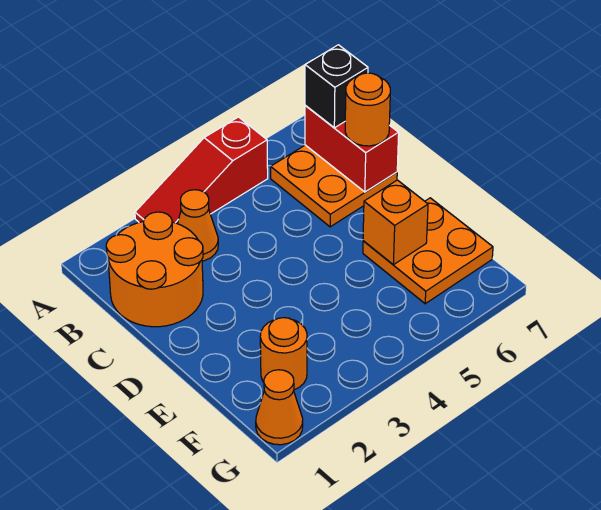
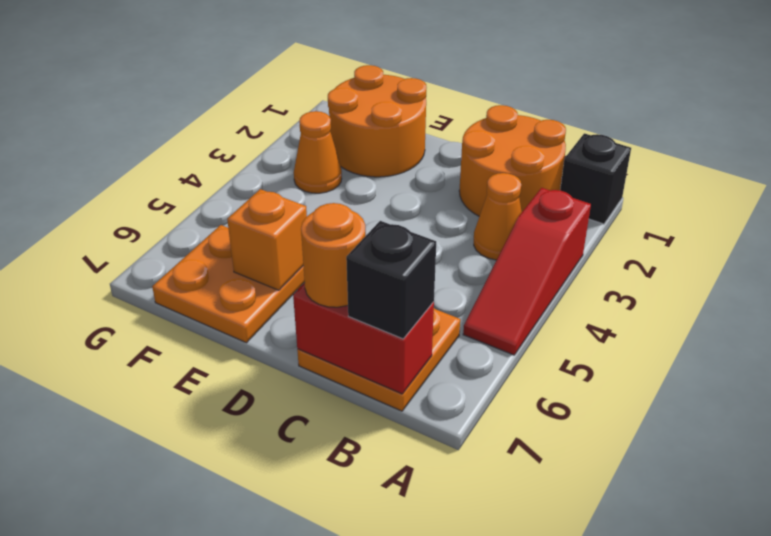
none -> black 1x1 brick [560,133,631,224]
red 1x3 slope [135,117,268,224] -> red 1x3 slope turned to [463,188,591,355]
orange 1x1 round brick [260,318,307,390] -> orange 2x2 round brick [328,65,427,177]
orange 1x1 cone [256,370,303,445] -> orange 1x1 cone moved to [294,111,342,193]

